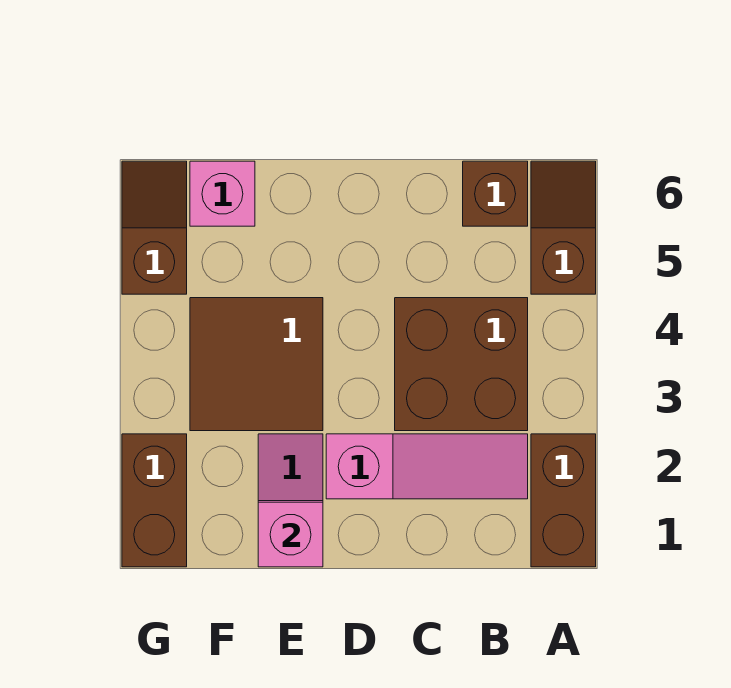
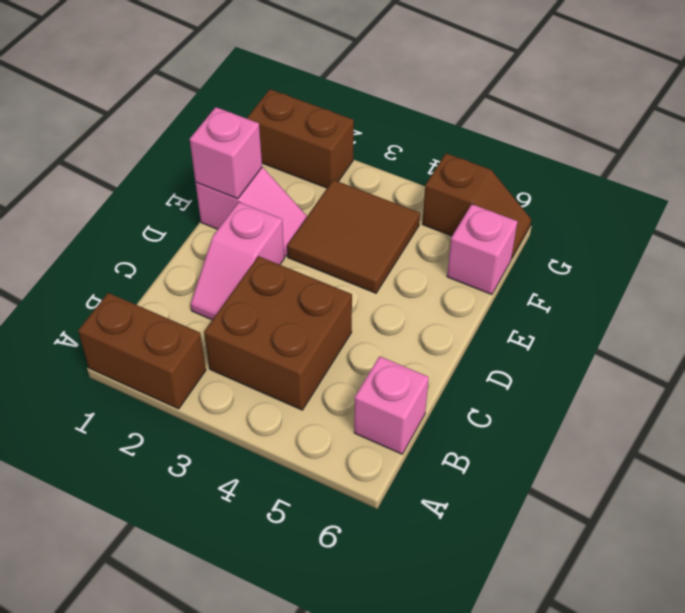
brown 1x2 slope [531,161,596,294] -> none
pink 1x3 slope [326,434,528,499] -> pink 1x2 slope [191,202,284,320]
brown 1x1 brick [463,161,528,226] -> pink 1x1 brick [354,356,429,454]

